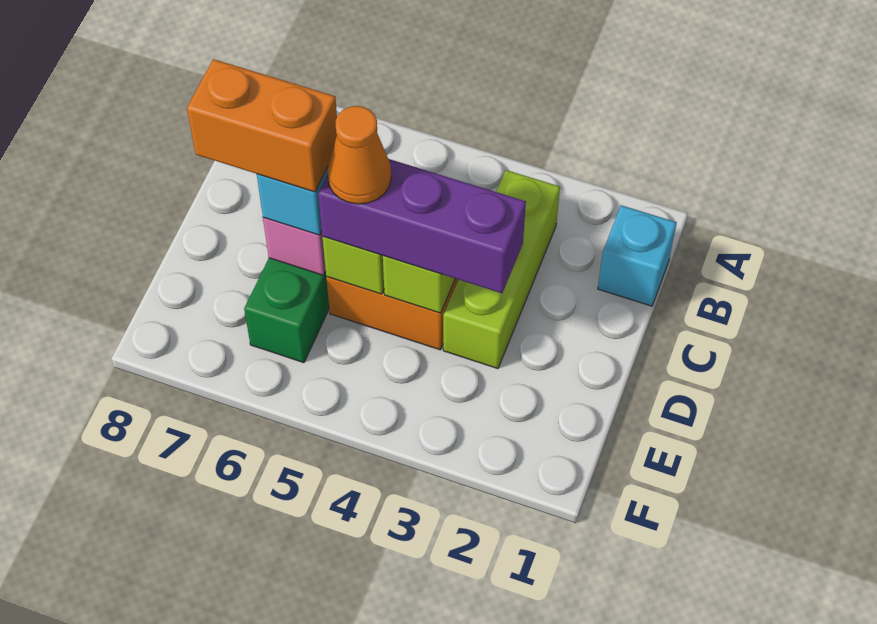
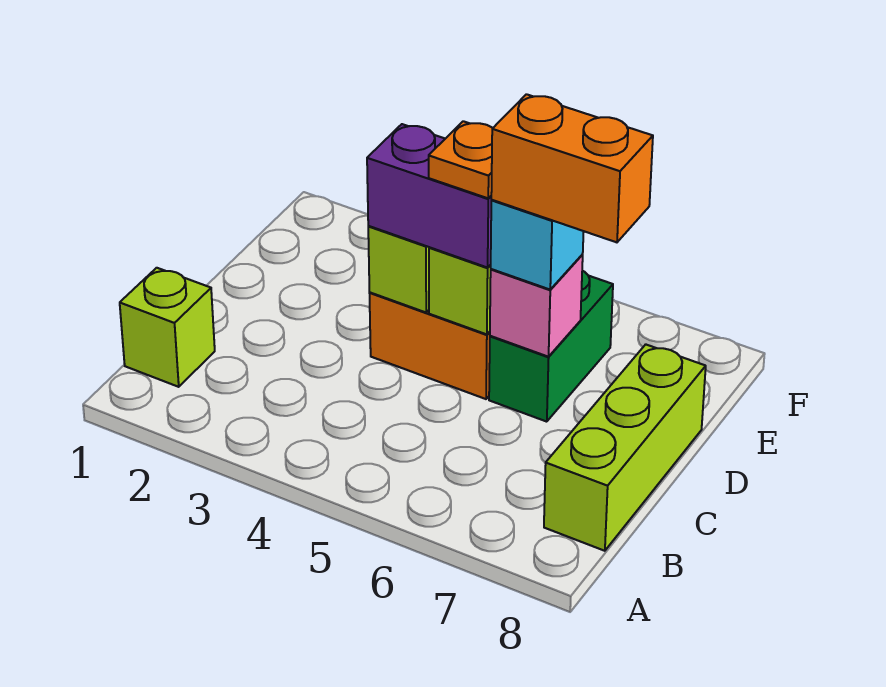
cyan 1x1 brick [598,205,677,306] -> lime 1x1 brick [120,268,215,387]
lime 1x3 brick [443,170,560,369] -> lime 1x3 brick moved to [544,344,706,551]
purple 1x3 brick [318,159,526,293] -> purple 1x2 brick [367,124,492,268]
orange 1x1 cone [327,106,391,204] -> orange 1x1 plate [429,121,493,198]

